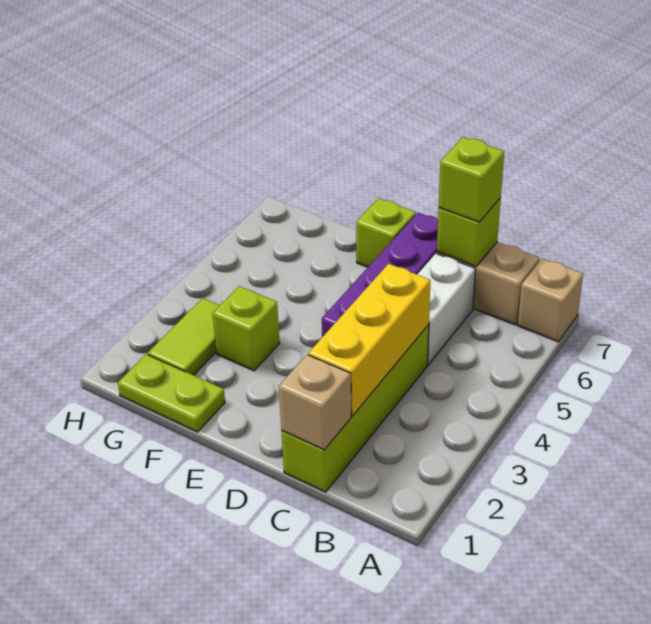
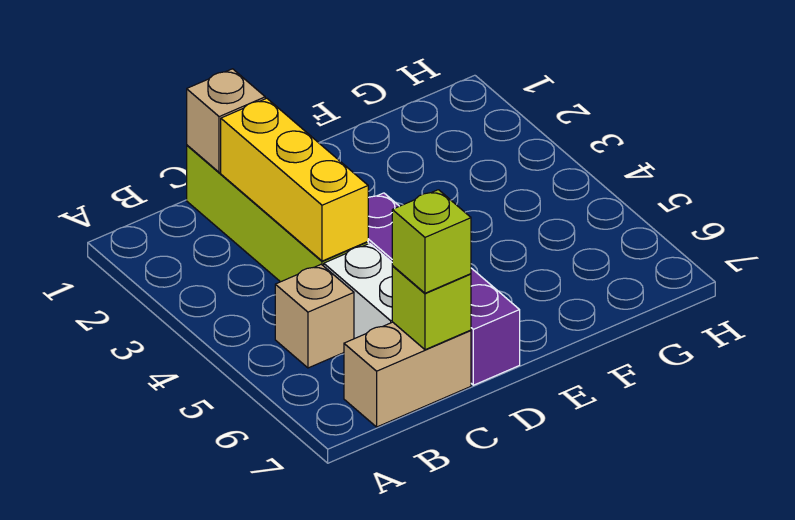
tan 1x1 brick [518,258,583,342] -> tan 1x1 brick moved to [275,264,354,368]
lime 1x1 brick [356,198,416,267] -> none
lime 1x2 plate [118,354,225,432] -> none
lime 1x1 brick [213,286,280,371] -> none
lime 1x2 tile [148,298,220,375] -> none

